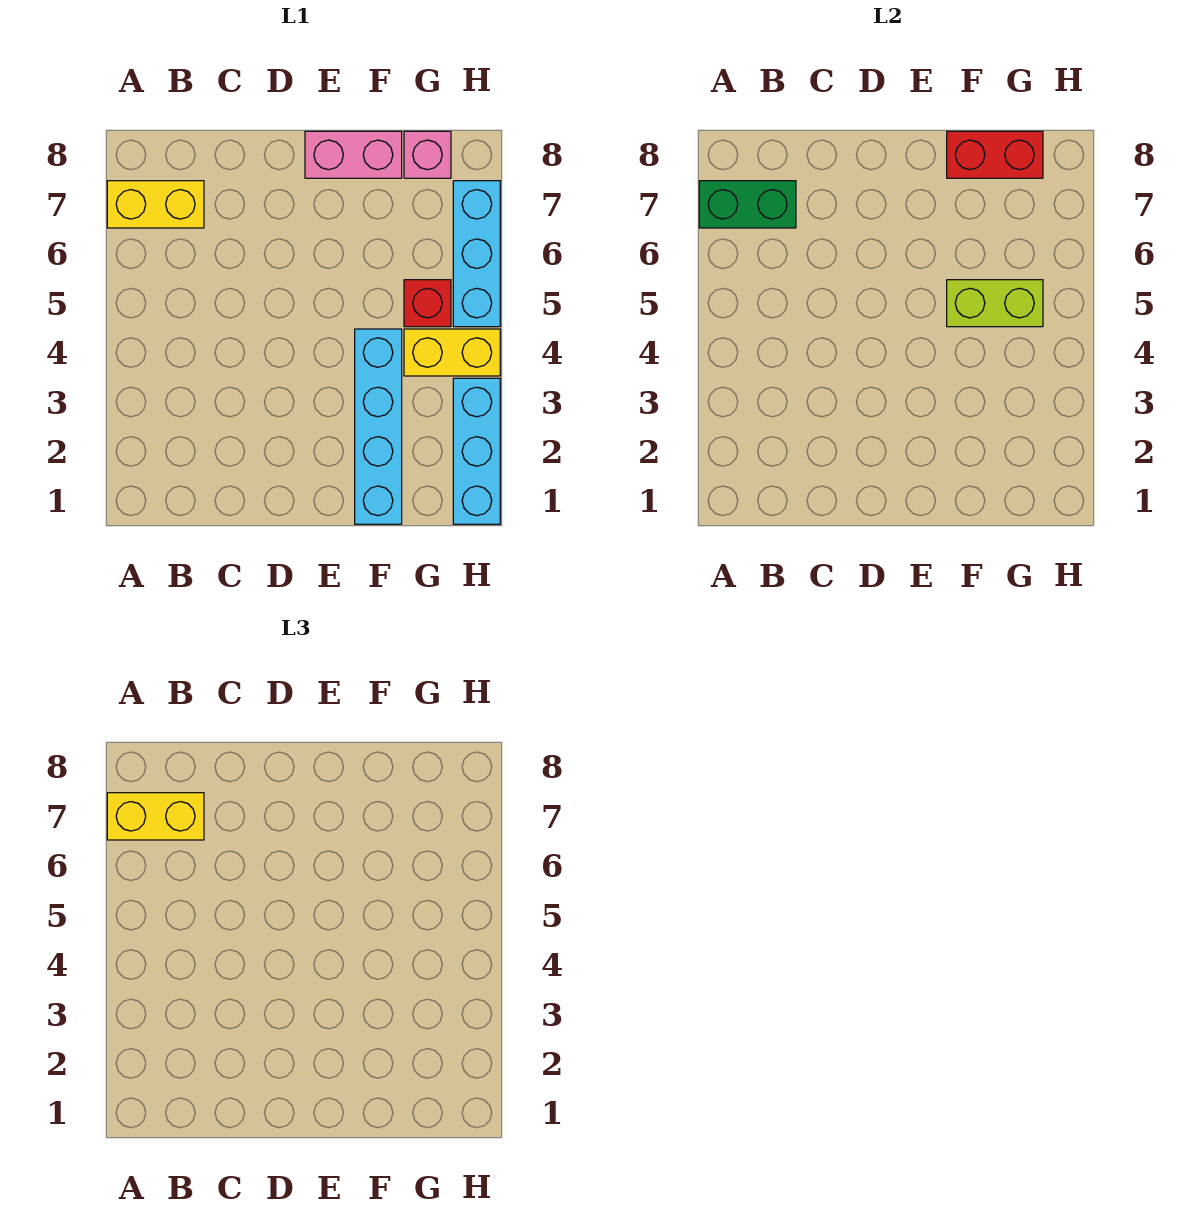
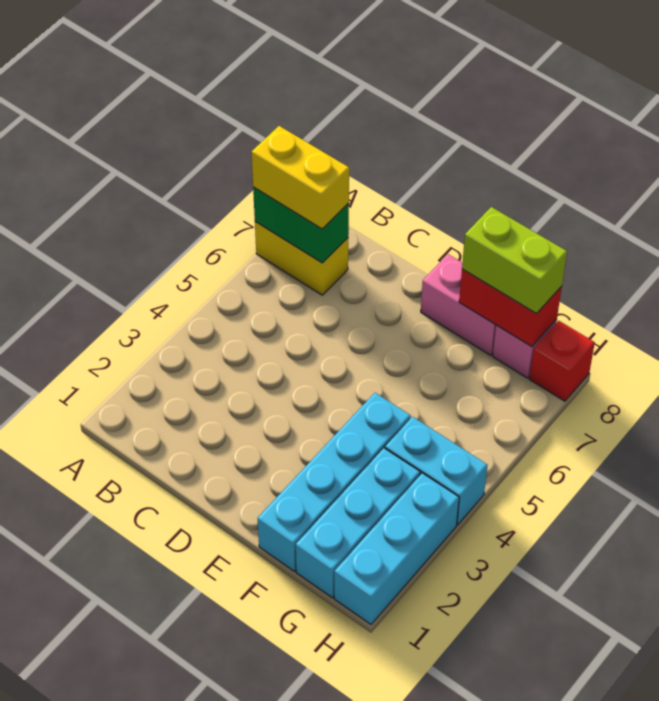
lime 1x2 brick [947,280,1043,327] -> lime 1x2 brick moved to [462,207,567,314]
yellow 1x2 brick [404,329,500,376] -> cyan 1x2 brick [385,417,488,525]
red 1x1 brick [404,280,451,327] -> red 1x1 brick moved to [529,321,595,401]
cyan 1x3 brick [453,181,500,327] -> cyan 1x3 brick moved to [296,448,420,598]

